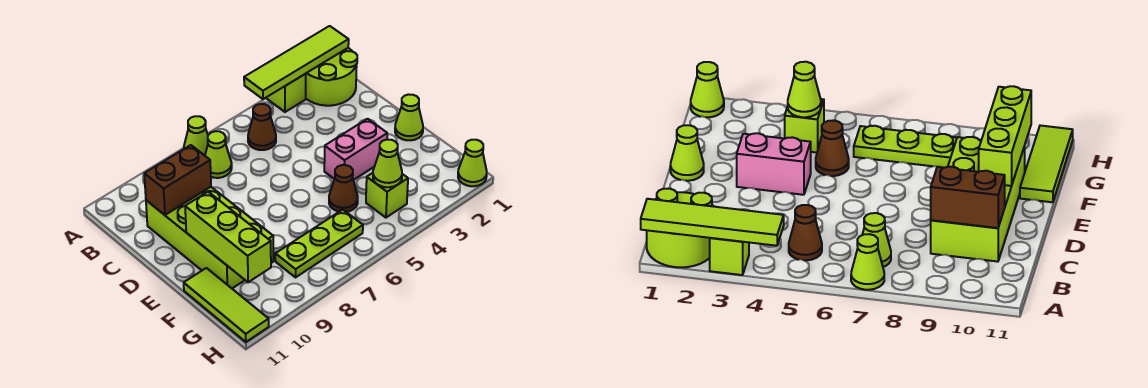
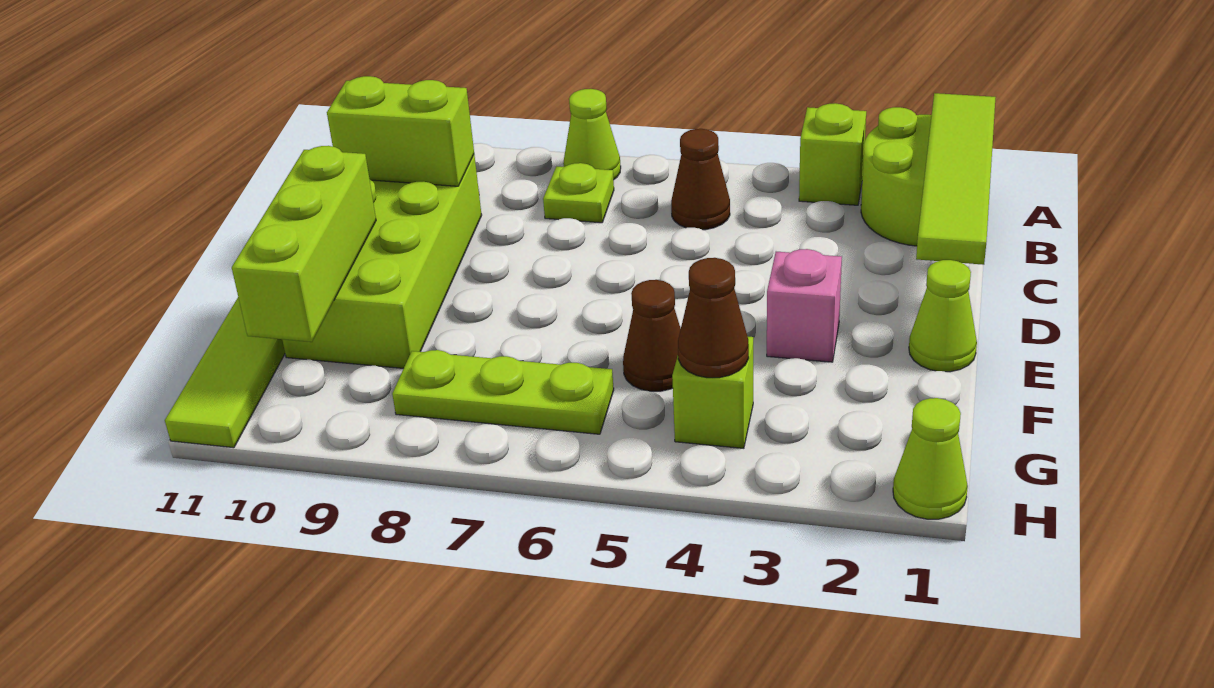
lime 1x4 tile [244,26,349,99] -> lime 1x4 tile turned to [916,93,996,265]
lime 1x1 cone [205,131,232,178] -> lime 1x1 plate [543,163,614,223]
brown 1x2 brick [144,145,211,215] -> lime 1x2 brick [327,76,474,186]
pink 1x2 brick [324,119,387,180] -> pink 1x1 brick [767,249,842,362]
lime 1x1 cone [373,140,402,187] -> brown 1x1 cone [678,258,749,378]

